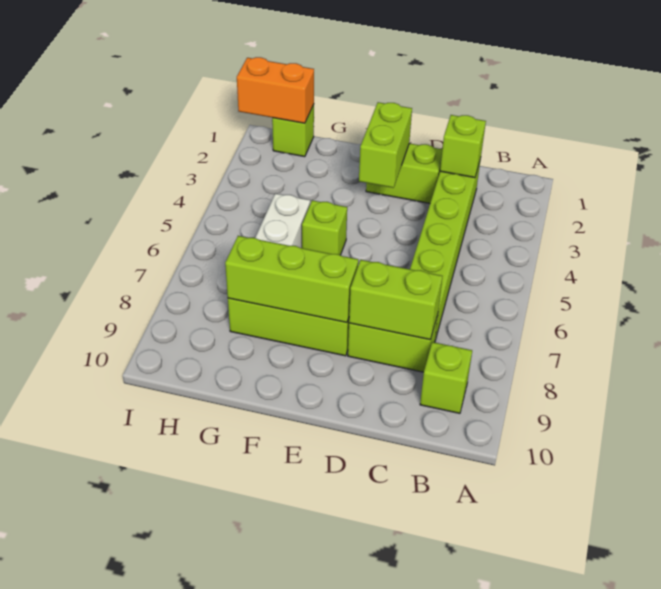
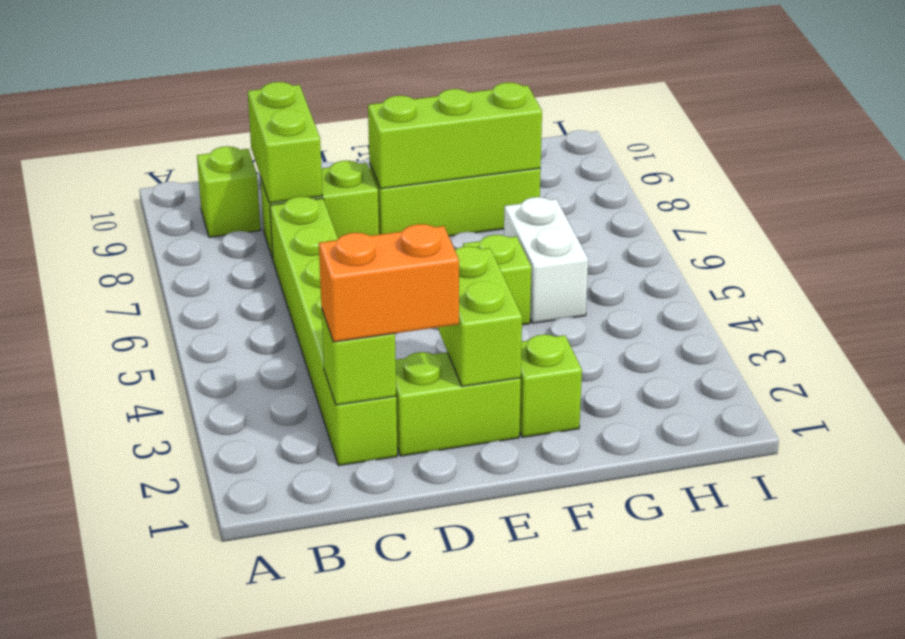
lime 1x2 brick [349,260,442,339] -> lime 1x2 brick turned to [248,82,323,203]
lime 1x1 brick [272,104,314,157] -> lime 1x1 brick moved to [520,335,582,437]
orange 1x2 brick [237,57,314,123] -> orange 1x2 brick moved to [319,224,459,342]

